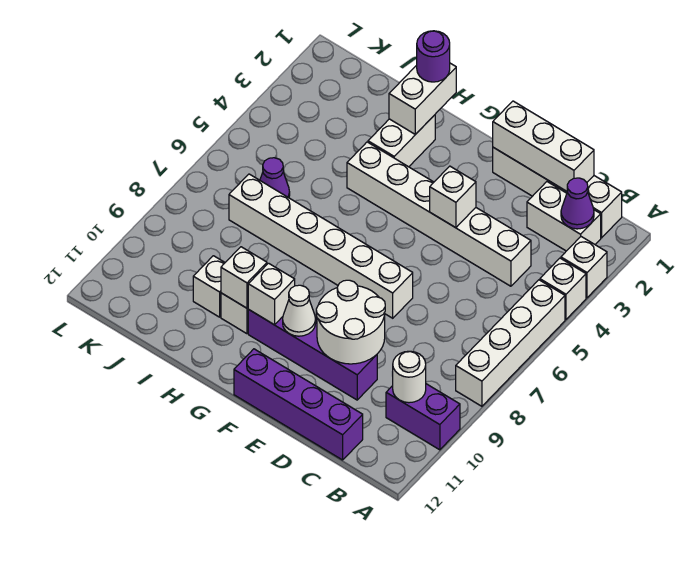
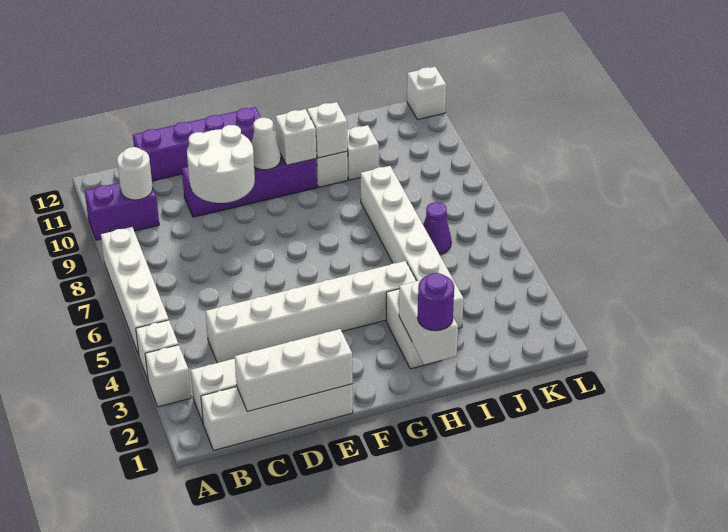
purple 1x1 cone [561,178,594,229] -> none
white 1x1 brick [430,166,476,228] -> white 1x1 brick moved to [407,67,446,120]
white 1x6 brick [229,174,413,318] -> white 1x6 brick turned to [361,166,464,328]

